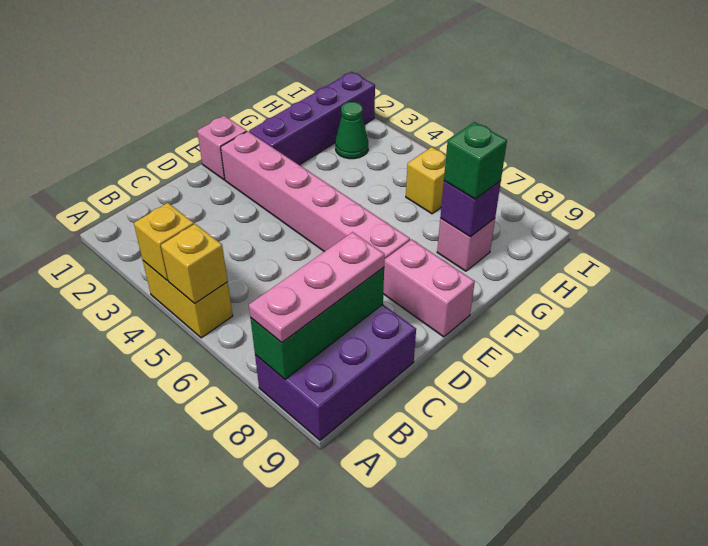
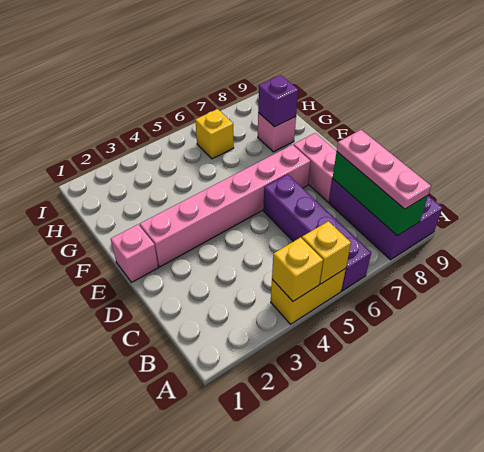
pink 1x2 brick [383,239,475,337] -> pink 1x2 brick turned to [294,133,337,202]
purple 1x4 brick [249,72,375,165] -> purple 1x4 brick moved to [263,174,371,291]
green 1x1 brick [444,122,507,199] -> none
green 1x1 cone [335,102,368,159] -> none

